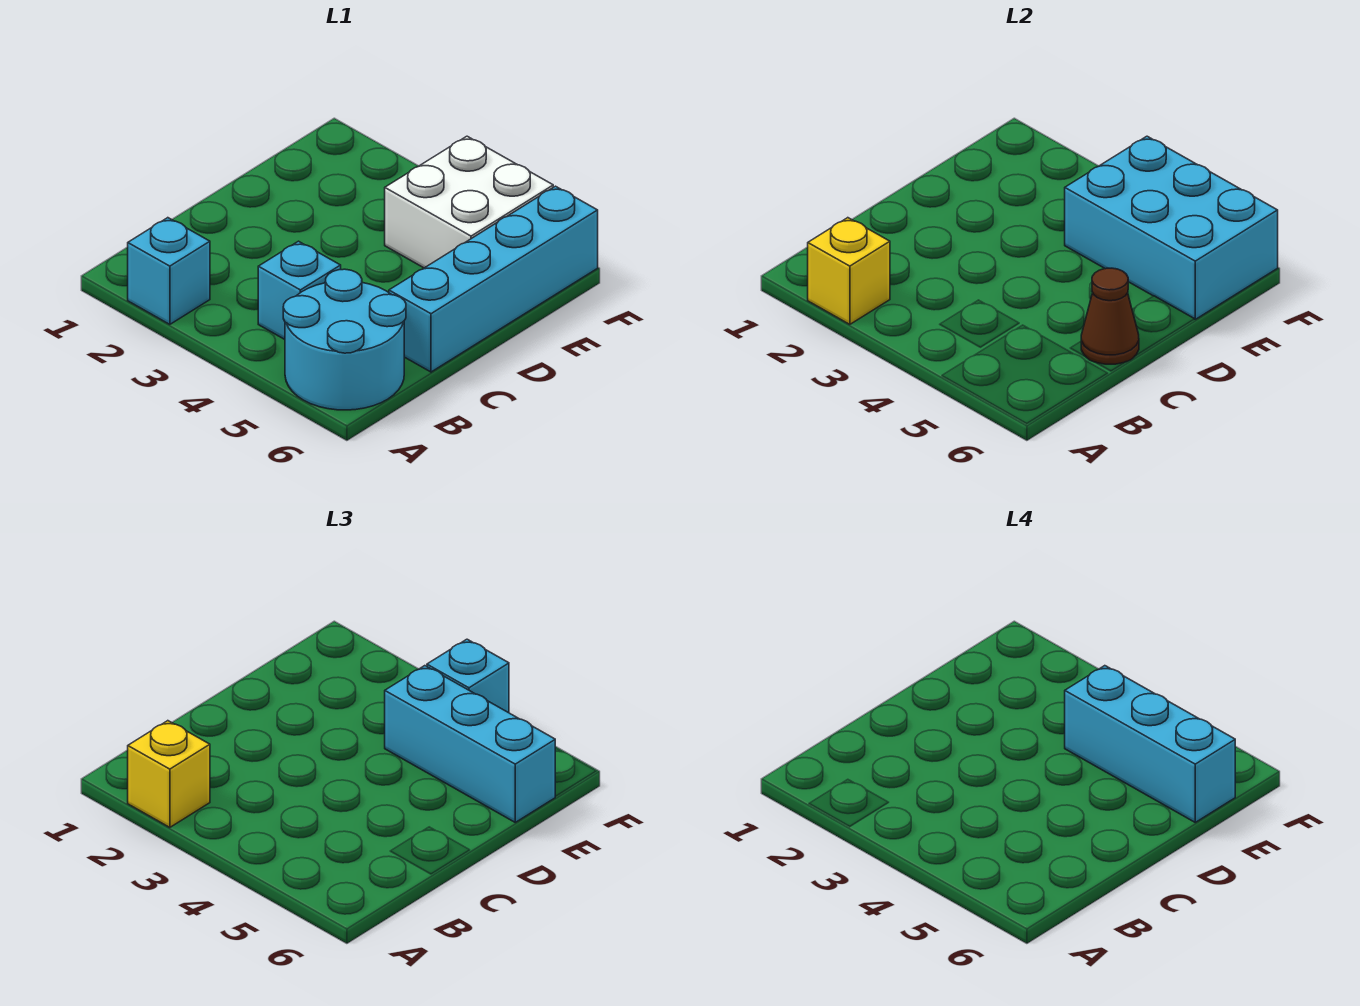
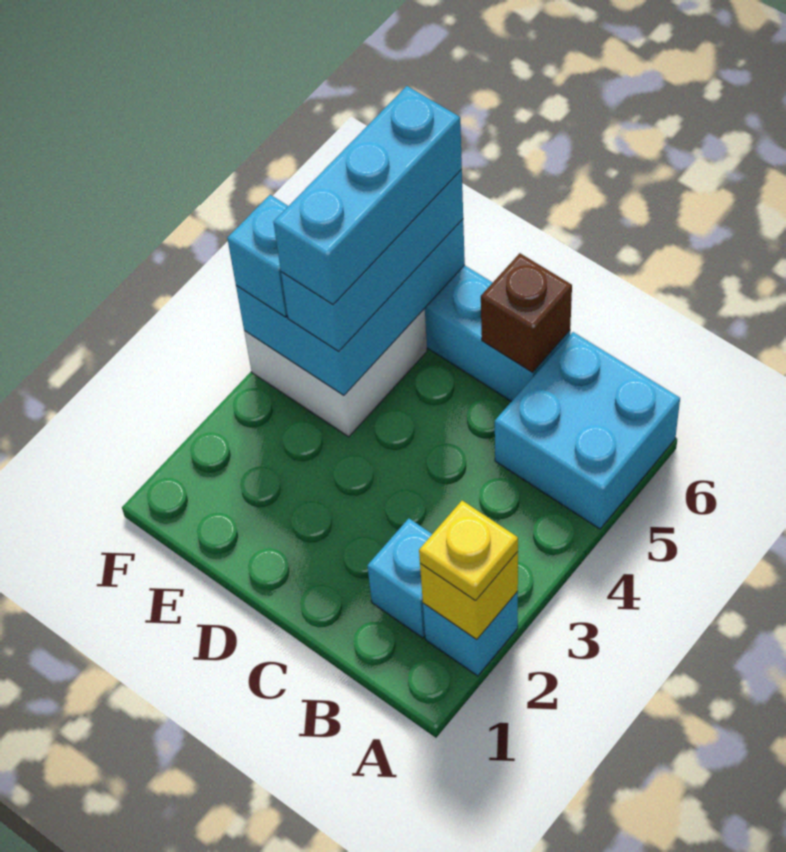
yellow 1x1 brick [128,721,210,827] -> yellow 1x1 plate [419,501,518,601]
cyan 2x2 round brick [283,269,406,410] -> cyan 2x2 brick [495,332,680,529]
cyan 1x1 brick [258,241,341,339] -> cyan 1x1 brick moved to [367,519,432,638]
brown 1x1 cone [1081,268,1139,364] -> brown 1x1 brick [481,253,572,373]

